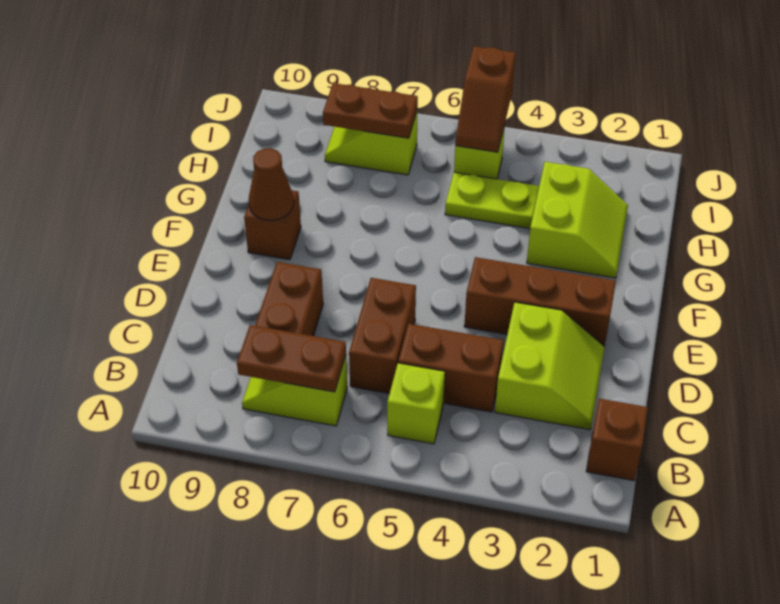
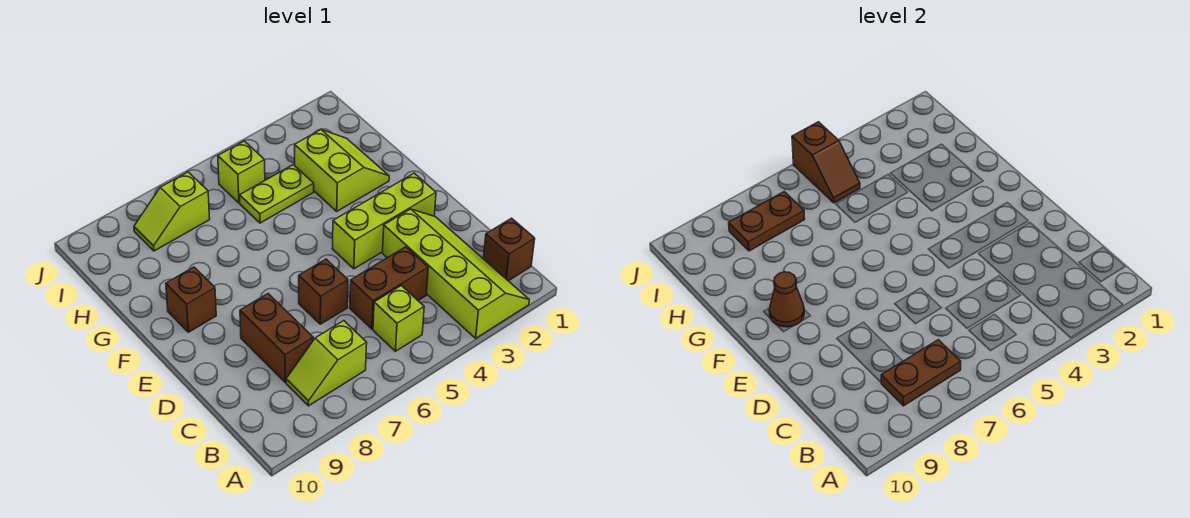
lime 2x2 slope [495,302,604,430] -> lime 2x4 slope [382,209,529,338]
brown 1x2 brick [349,278,416,394] -> brown 1x1 brick [299,259,348,324]
brown 1x3 brick [464,257,616,347] -> lime 1x3 brick [332,173,436,269]

